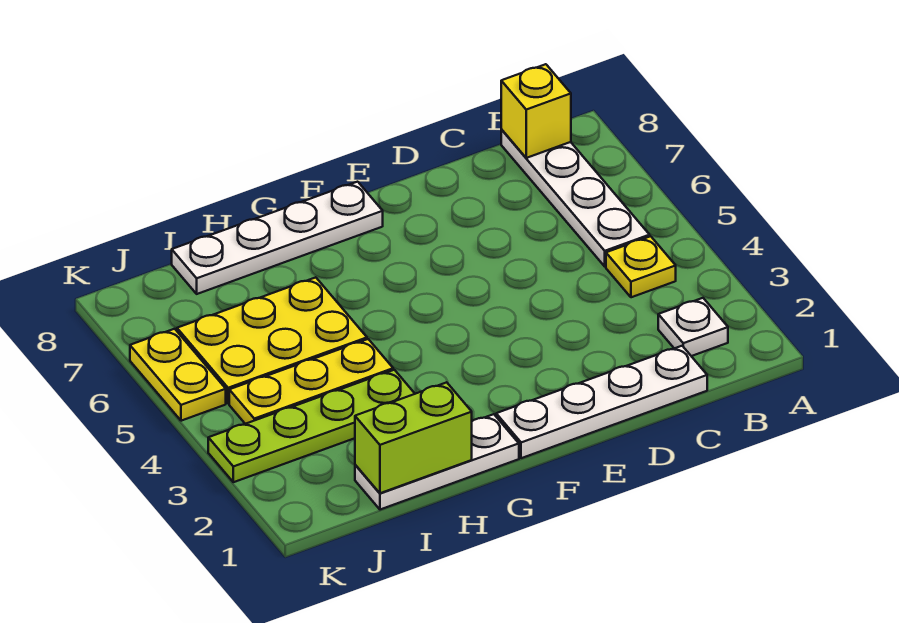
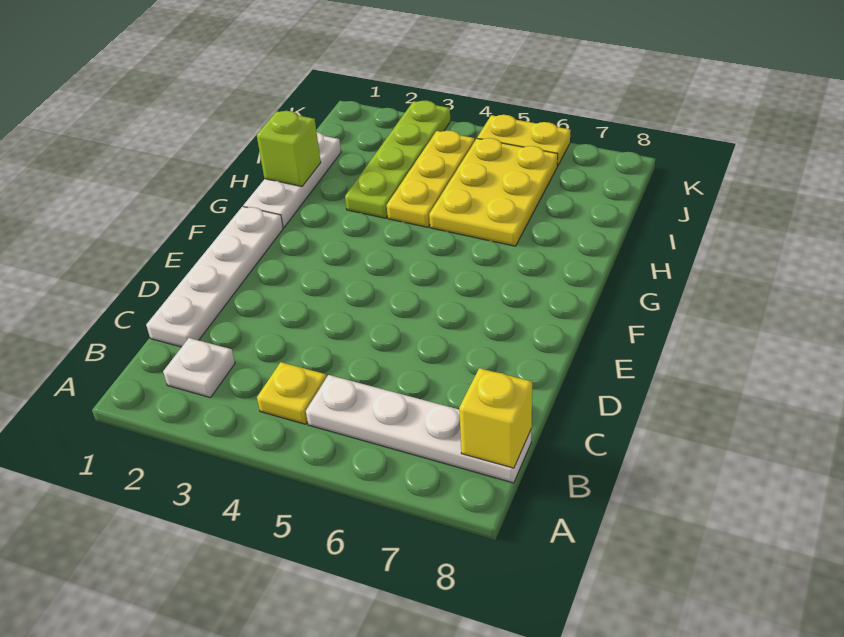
white 1x4 plate [172,182,383,294] -> none
lime 1x2 brick [355,382,472,493] -> lime 1x1 brick [257,111,321,186]

